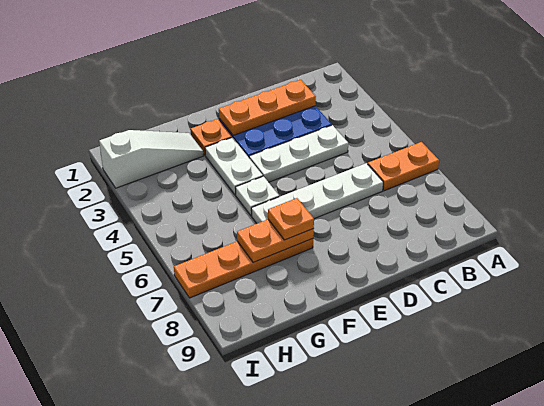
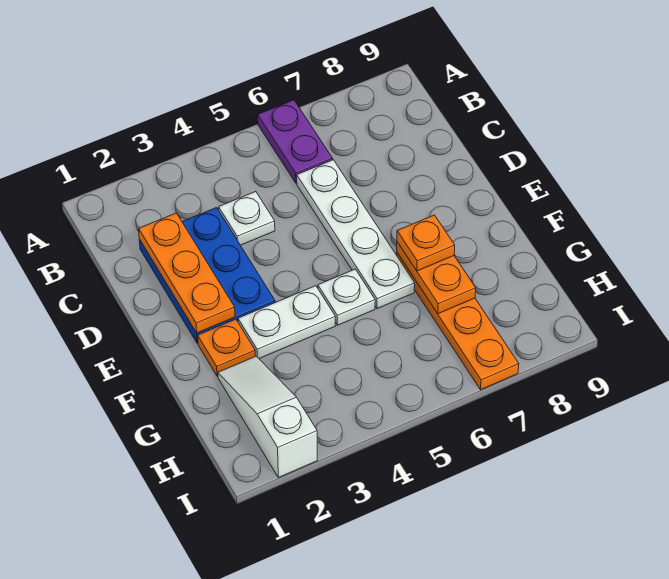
orange 1x2 plate [368,142,439,191] -> purple 1x2 plate [258,100,333,183]
white 1x3 plate [249,125,348,182] -> white 1x1 plate [219,192,275,245]

